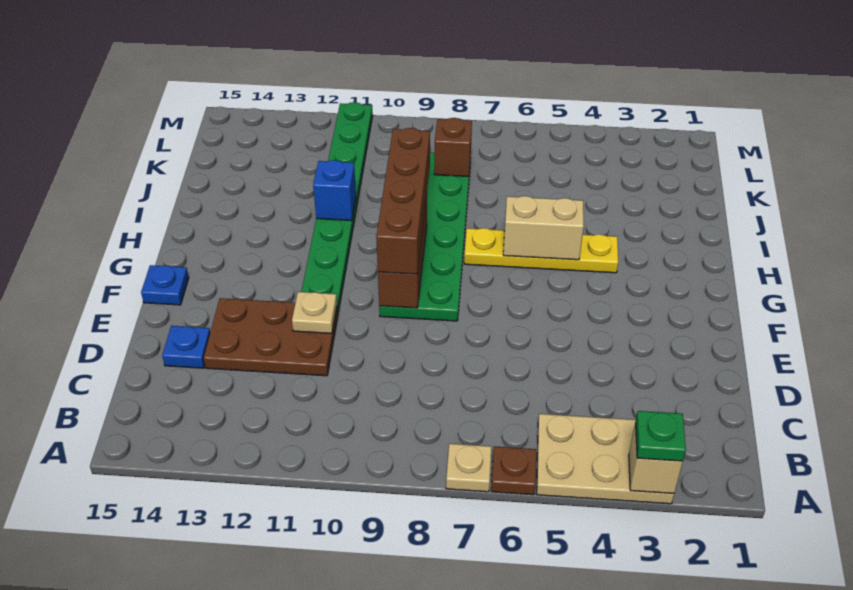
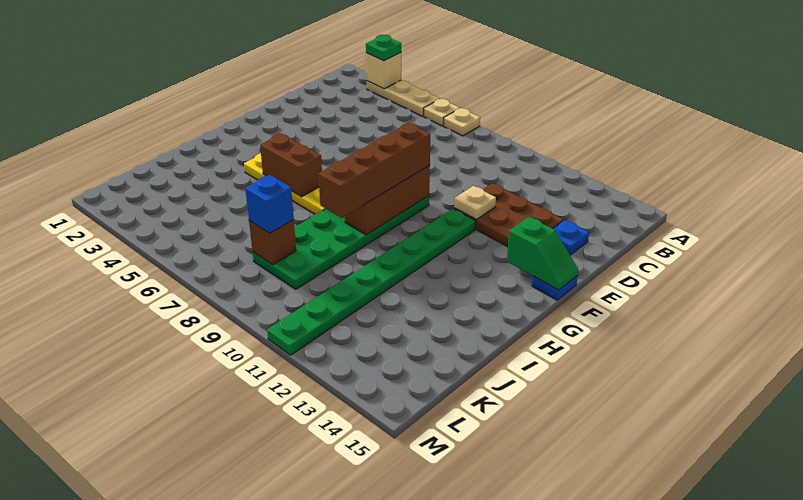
tan 2x3 plate [537,414,674,504] -> tan 1x3 plate [367,81,440,116]
brown 1x1 plate [491,447,536,495] -> tan 1x1 plate [424,99,459,126]
none -> green 1x2 slope [507,217,578,290]
tan 1x2 brick [503,196,584,260] -> brown 1x2 brick [260,134,322,197]
blue 1x1 brick [313,160,356,220] -> blue 1x1 brick moved to [245,175,294,233]

